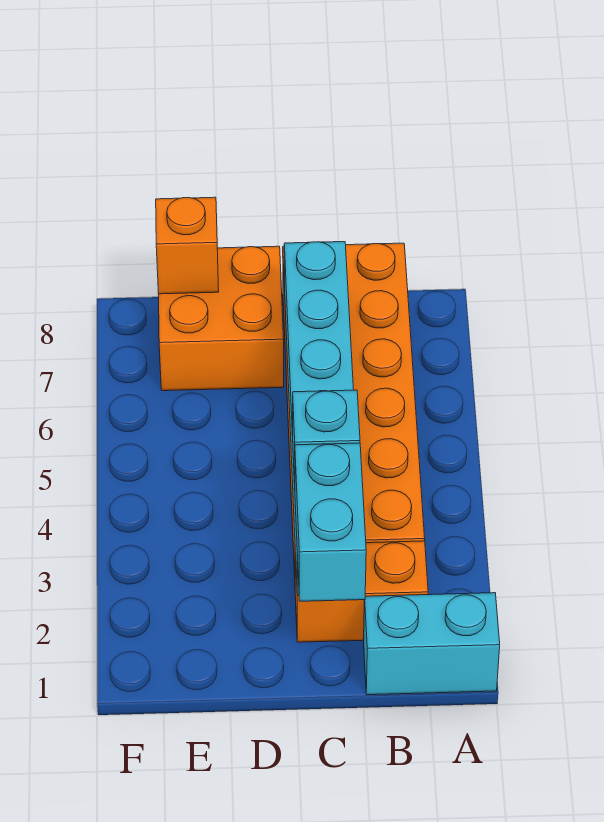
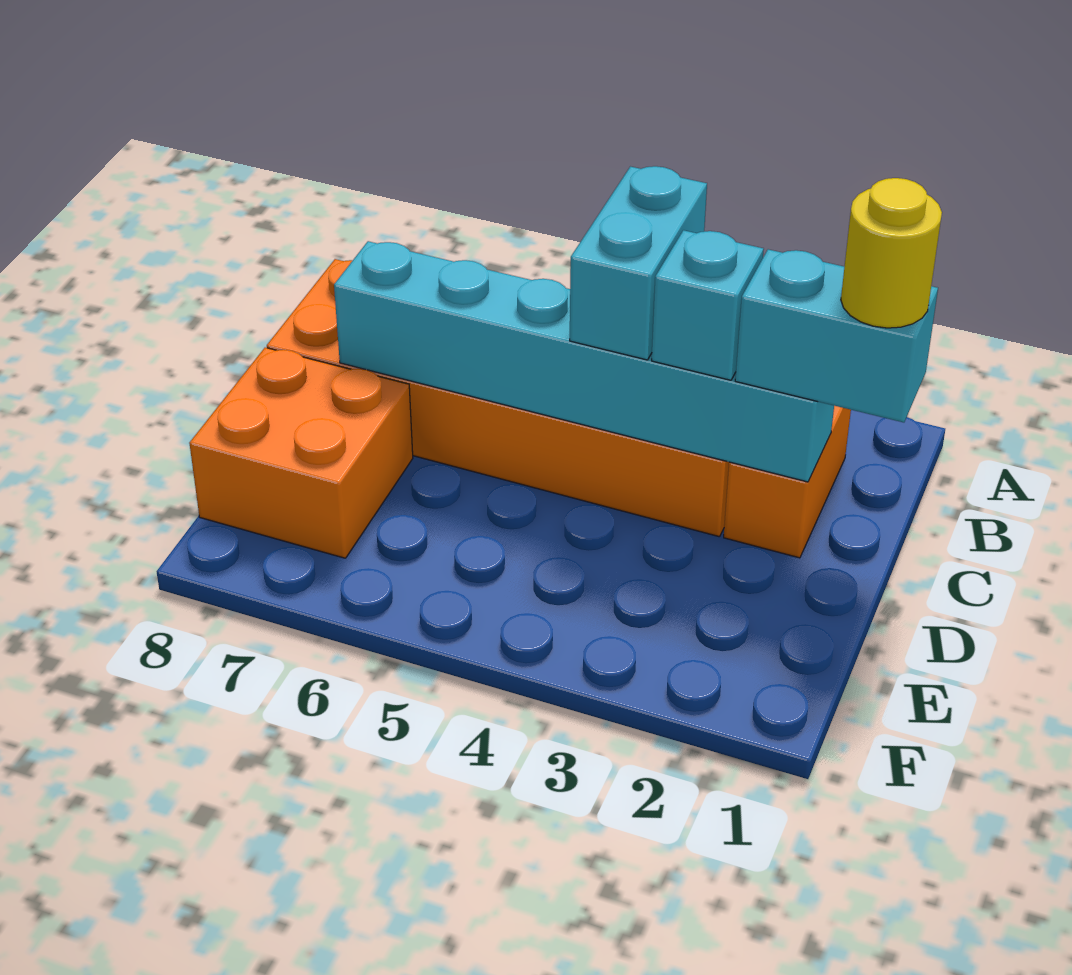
cyan 1x2 brick [364,593,500,695] -> cyan 1x2 brick moved to [570,166,707,360]
none -> yellow 1x1 round brick [841,178,942,328]
orange 1x1 brick [156,197,219,294] -> none

